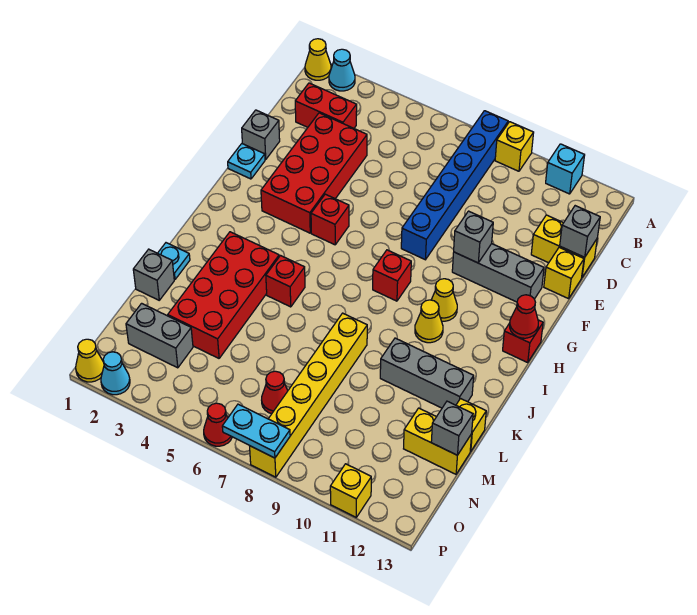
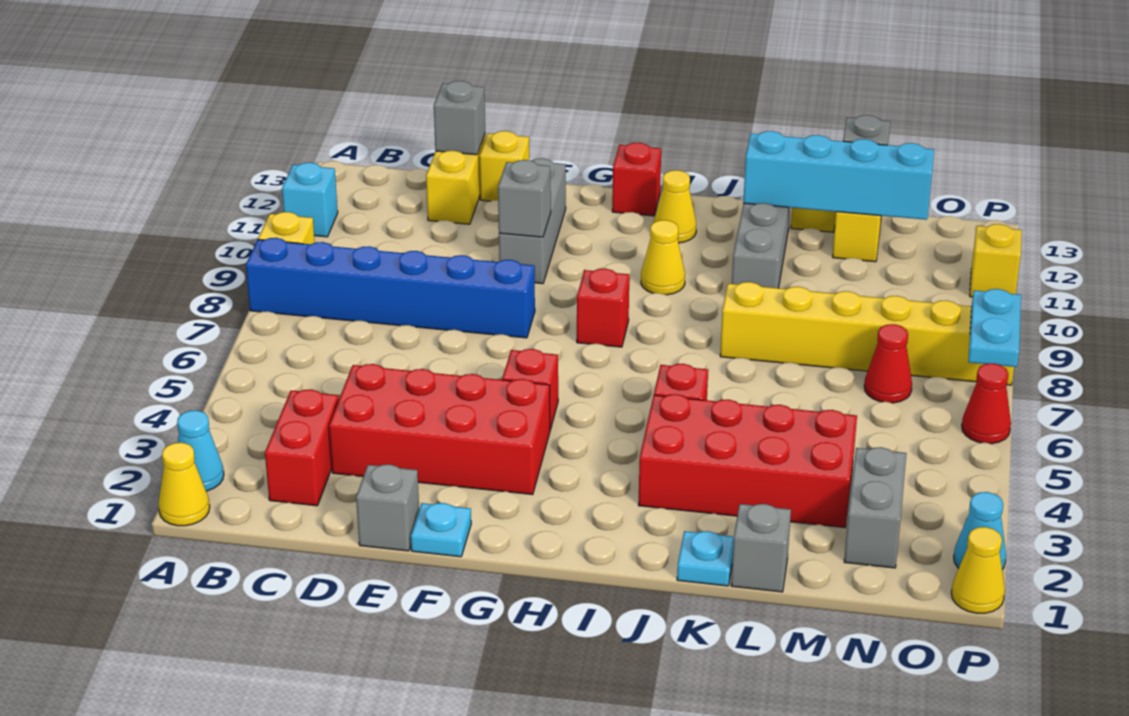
yellow 1x1 cone [431,279,457,321] -> yellow 1x1 cone moved to [654,170,696,243]
red 1x1 cone [510,295,538,338] -> none
none -> cyan 1x4 brick [743,131,934,220]

